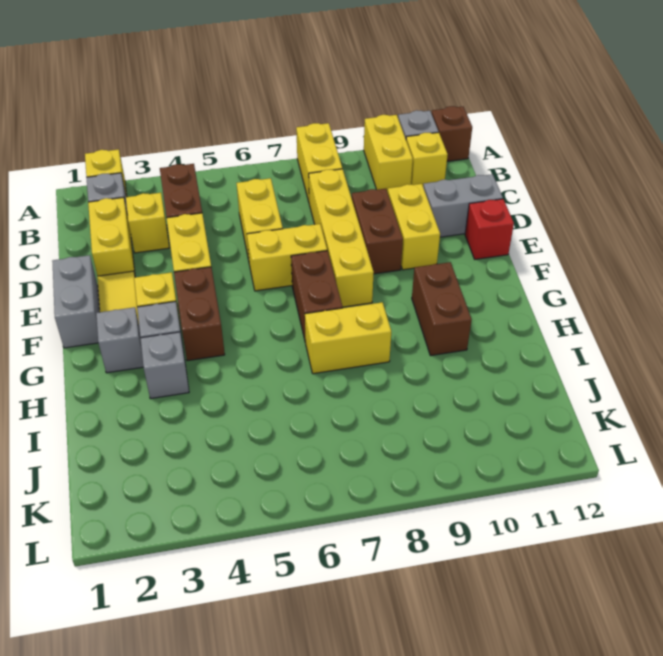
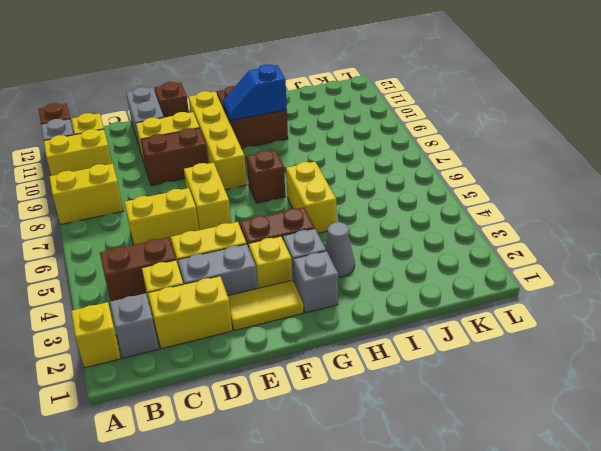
yellow 1x4 brick [309,169,374,307] -> yellow 1x4 brick turned to [189,91,247,190]
grey 1x2 brick [52,255,100,348] -> grey 1x2 brick moved to [178,244,258,296]
red 1x1 brick [465,199,514,259] -> brown 1x1 brick [155,82,189,118]
brown 1x2 brick [291,251,343,343] -> brown 1x1 brick [246,150,285,203]
brown 1x2 brick [412,262,472,356] -> brown 2x2 brick [217,86,288,149]
none -> blue 1x2 slope [223,64,287,121]
grey 1x1 brick [141,332,189,399] -> grey 1x1 cone [325,222,355,277]
yellow 1x2 brick [305,302,391,374] -> yellow 1x2 brick moved to [286,162,336,233]

